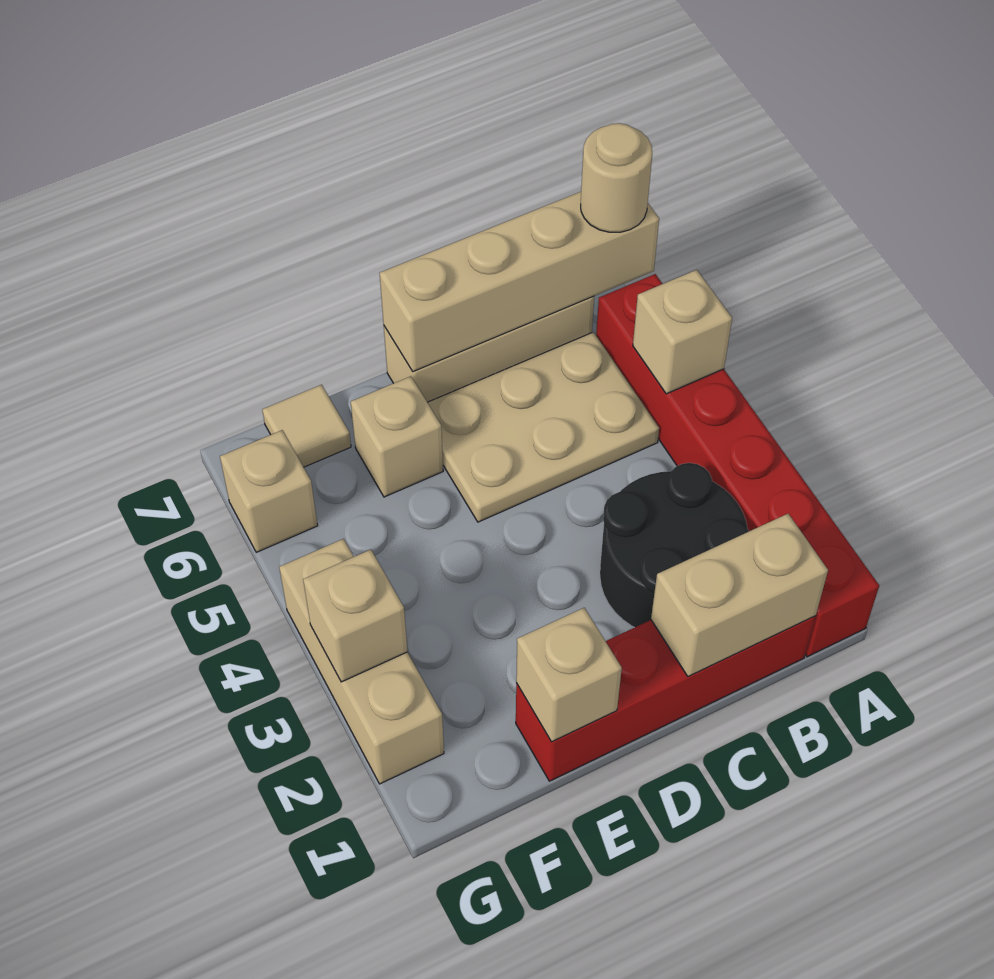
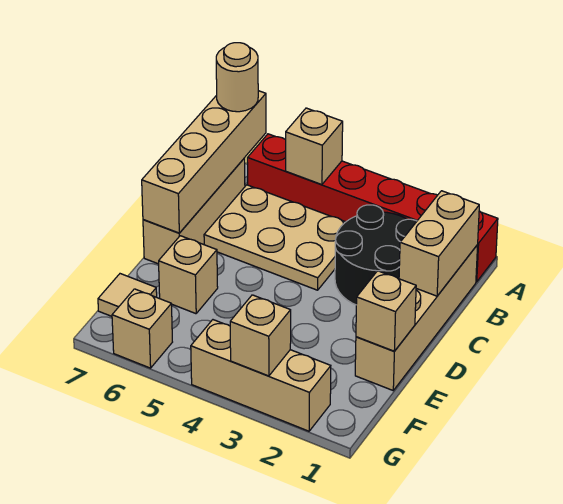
red 1x4 brick [516,616,816,781] -> tan 1x4 brick [355,245,478,390]
tan 2x3 plate [427,332,659,522] -> tan 2x3 plate turned to [204,185,345,290]

